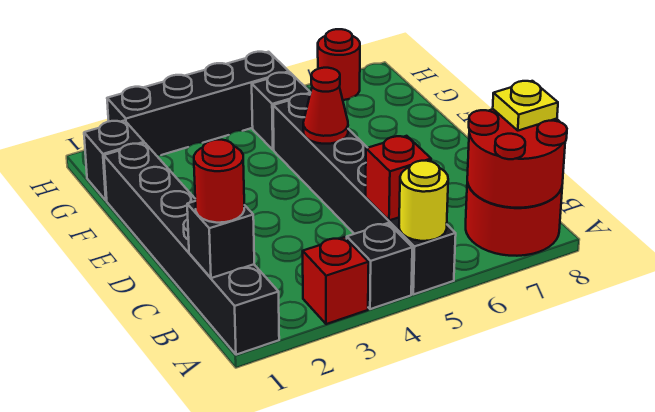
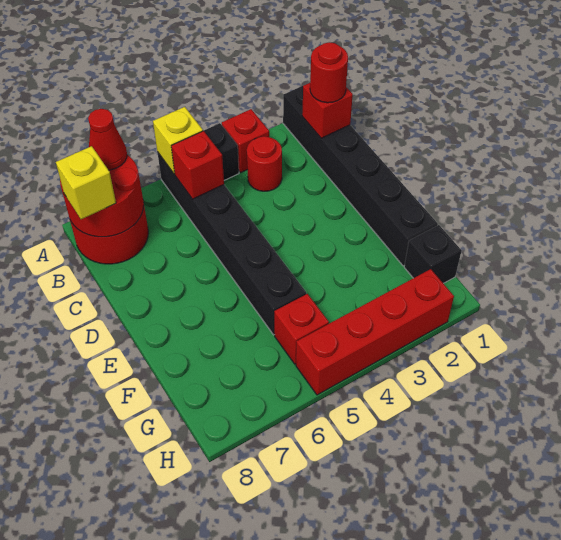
yellow 1x1 round brick [399,161,448,241] -> yellow 1x1 brick [153,107,203,174]
black 1x1 brick [187,201,254,278] -> red 1x1 brick [302,83,353,138]
yellow 1x1 plate [493,81,558,131] -> yellow 1x1 brick [56,146,116,219]
red 1x1 cone [303,68,348,144] -> red 1x1 cone moved to [88,109,127,170]
black 1x1 brick [252,73,311,150] -> red 1x1 brick [274,294,329,364]
black 1x4 brick [107,52,289,156] -> red 1x4 brick [296,269,454,395]
red 1x1 round brick [318,29,360,100] -> red 1x1 round brick moved to [247,136,282,191]

